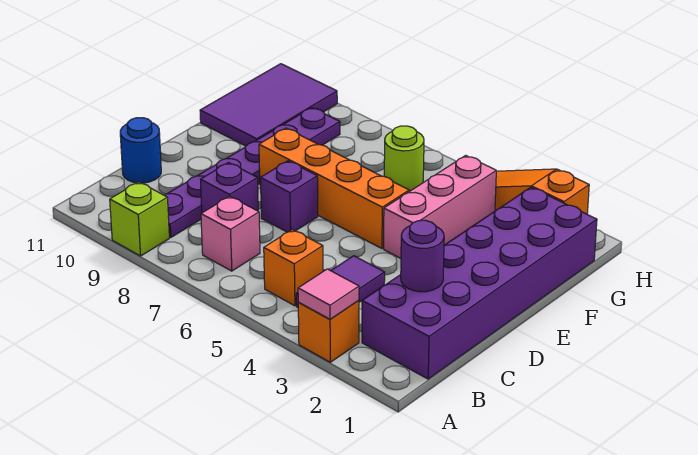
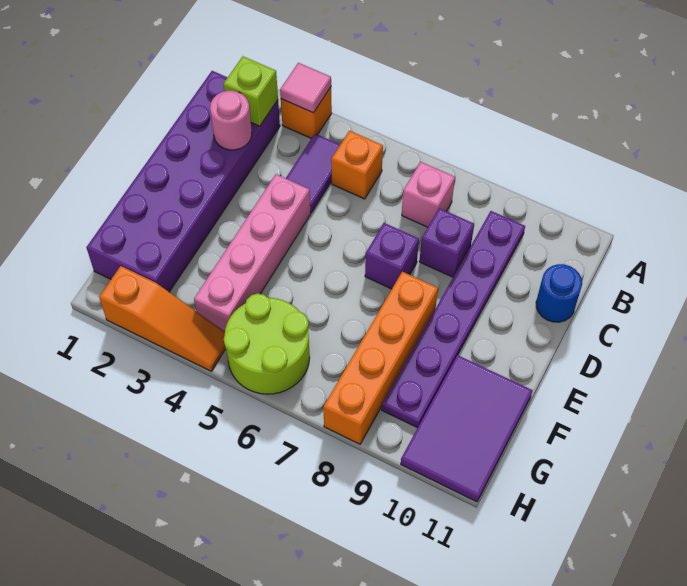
lime 1x1 brick [110,182,169,256] -> lime 1x1 brick moved to [224,57,278,126]
purple 1x1 round brick [401,220,444,292] -> pink 1x1 round brick [210,91,252,150]
pink 1x3 brick [384,155,496,258] -> pink 1x4 brick [194,174,311,331]
orange 1x4 brick [259,128,409,248] -> orange 1x4 brick turned to [323,272,438,444]
lime 1x1 round brick [384,126,424,191] -> lime 2x2 round brick [224,294,310,394]

